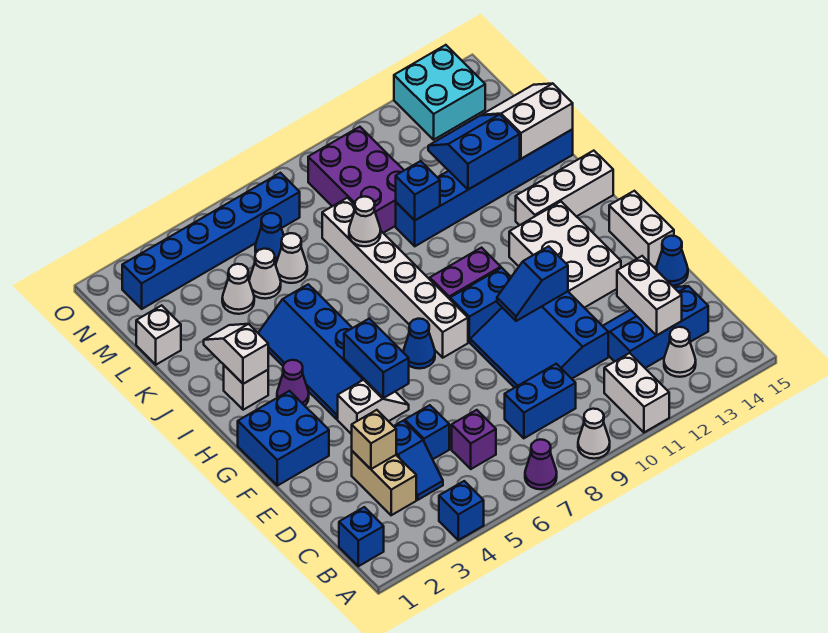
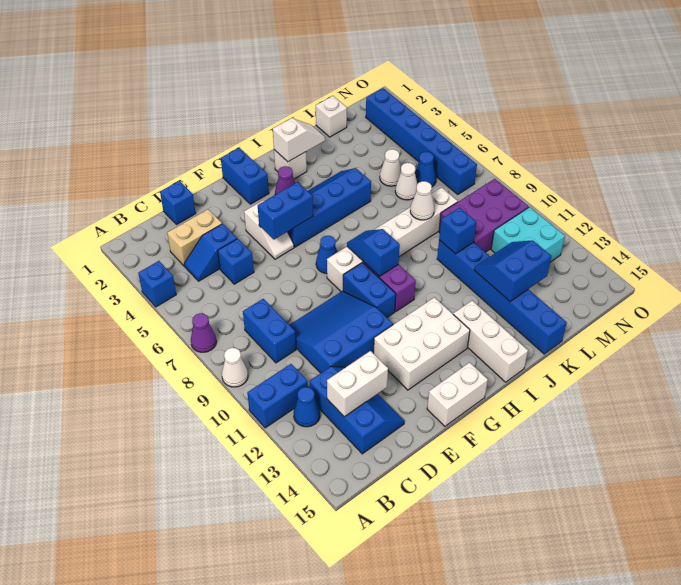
white 1x2 brick [604,353,669,432] -> blue 1x2 brick [247,364,308,428]
blue 1x1 brick [339,507,384,566] -> blue 1x1 brick moved to [160,181,196,225]
white 1x1 cone [664,327,696,377] -> none
purple 1x1 brick [452,410,496,469] -> none
tan 1x1 brick [352,410,396,469] -> none
blue 1x1 cone [656,236,688,286] -> blue 1x1 cone moved to [293,387,320,427]
blue 2x2 brick [238,391,329,486] -> blue 1x2 brick [221,148,269,204]
blue 1x2 slope [497,246,568,321] -> blue 1x2 slope moved to [347,229,400,276]
blue 2x2 slope [428,114,520,190] -> blue 2x2 slope turned to [474,241,551,301]
white 2x2 slope [482,84,573,159] -> none
white 1x1 cone [222,264,254,314] -> none
cyan 2x2 brick [394,45,485,140] -> cyan 2x2 brick moved to [491,207,565,262]

